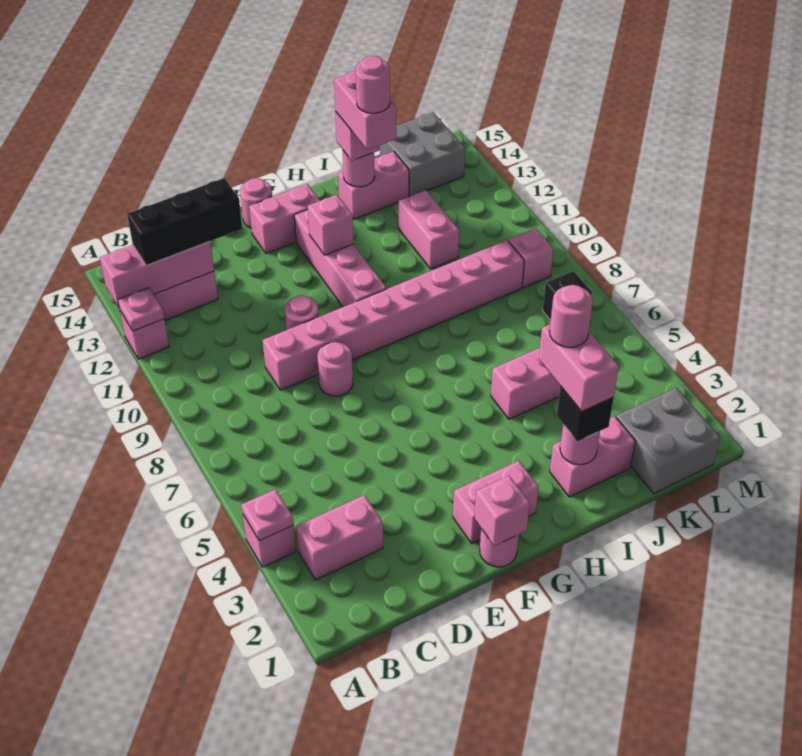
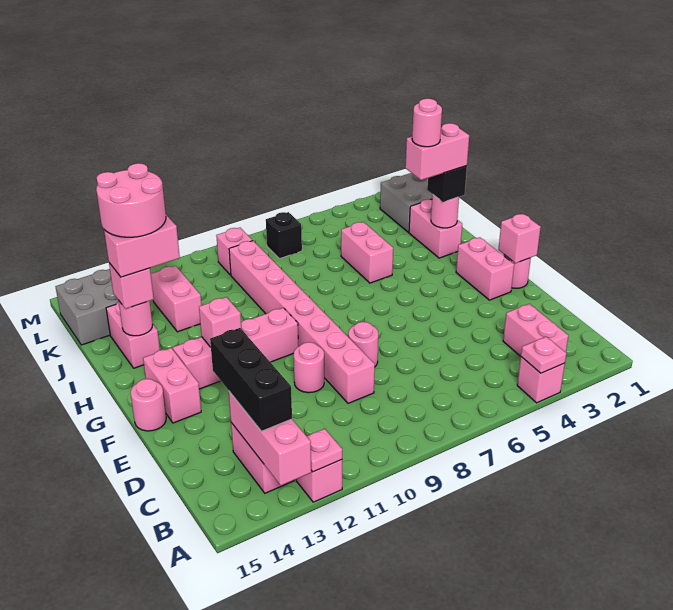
pink 1x1 round brick [356,56,390,113] -> pink 2x2 round brick [96,163,166,237]
pink 1x2 brick [399,190,459,269] -> pink 1x2 brick turned to [151,266,202,332]

